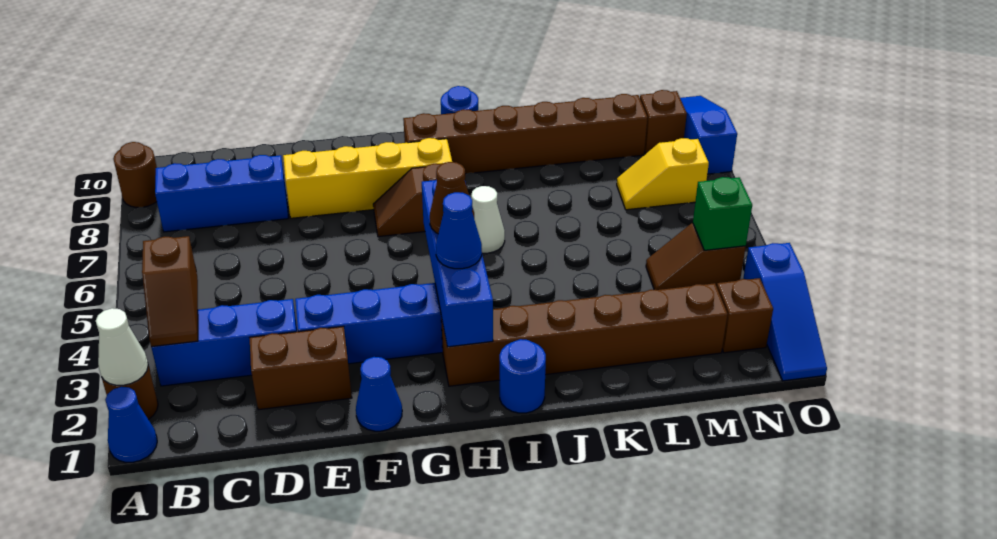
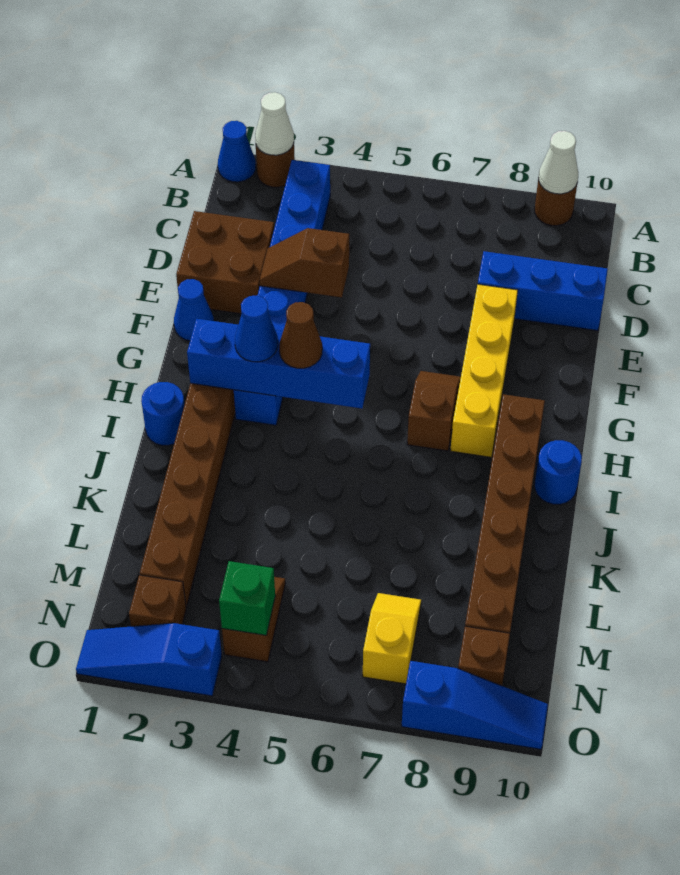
brown 1x2 slope [142,236,198,347] -> brown 1x2 slope moved to [259,228,349,297]
blue 1x3 brick [155,155,288,232] -> blue 1x3 brick turned to [478,251,608,331]
brown 1x2 brick [250,326,352,410] -> brown 2x2 brick [176,211,274,314]
white 1x1 cone [471,186,505,253] -> white 1x1 cone moved to [539,131,578,194]

